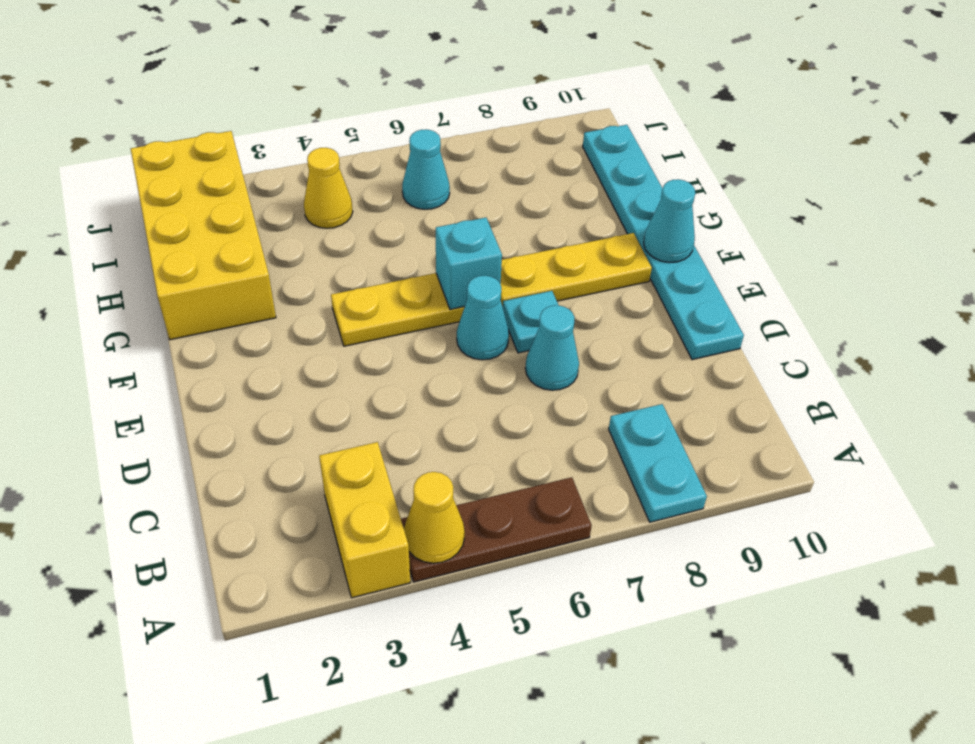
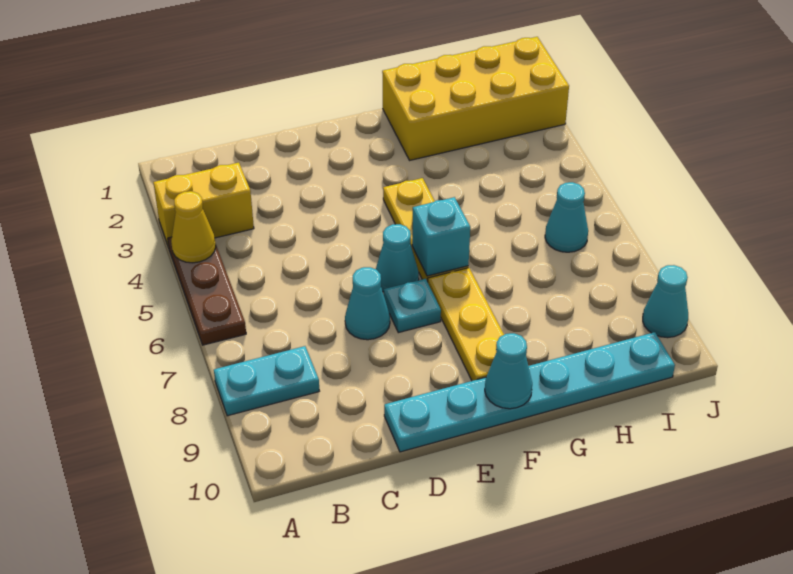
yellow 1x1 cone [304,148,353,228] -> none
none -> cyan 1x1 cone [643,265,688,338]

